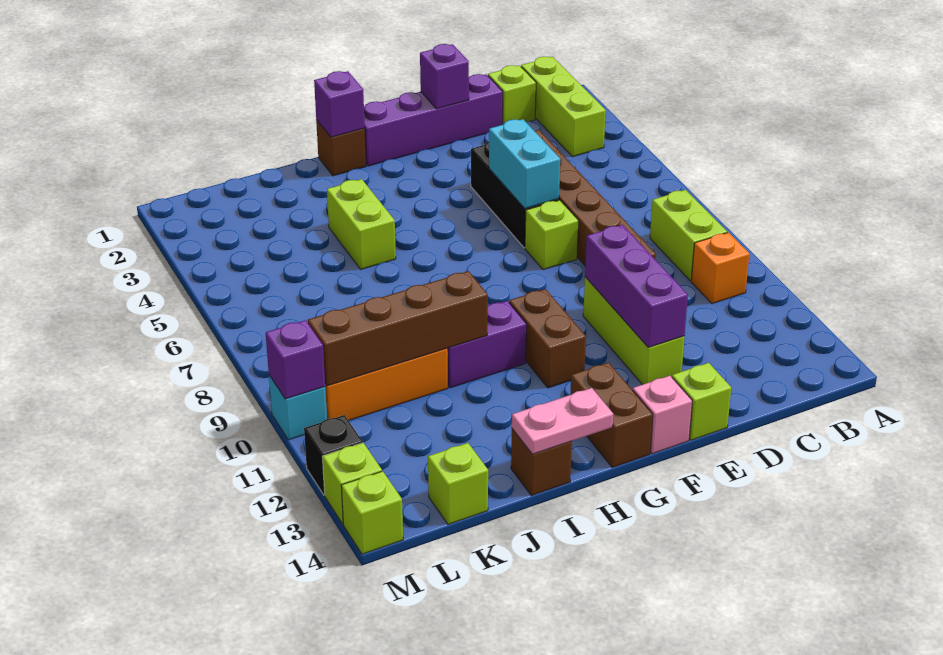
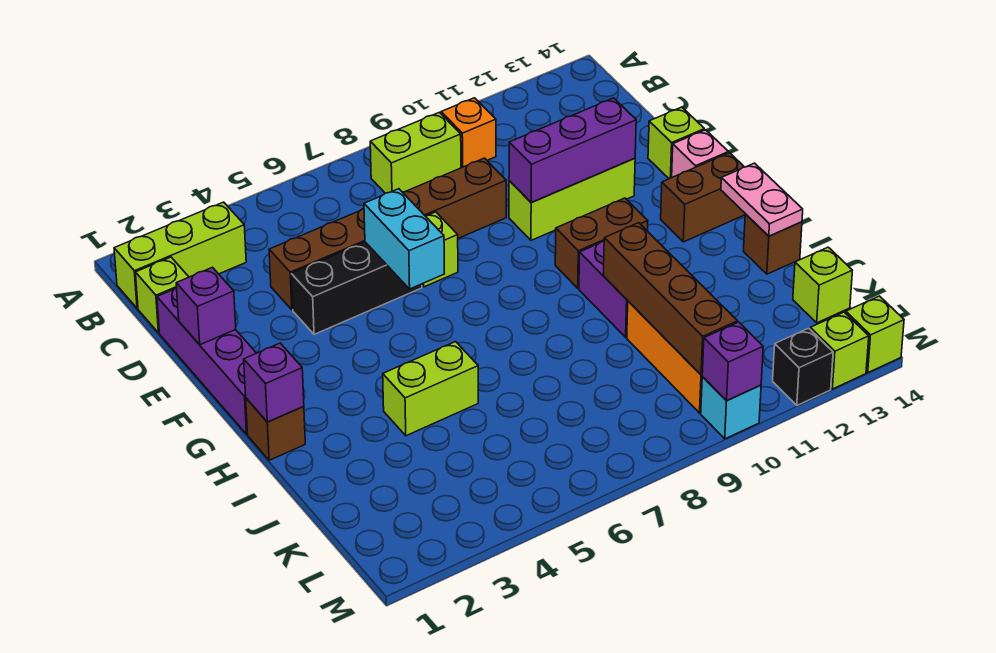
cyan 1x2 brick [489,119,560,209] -> cyan 1x2 brick turned to [364,189,444,289]

